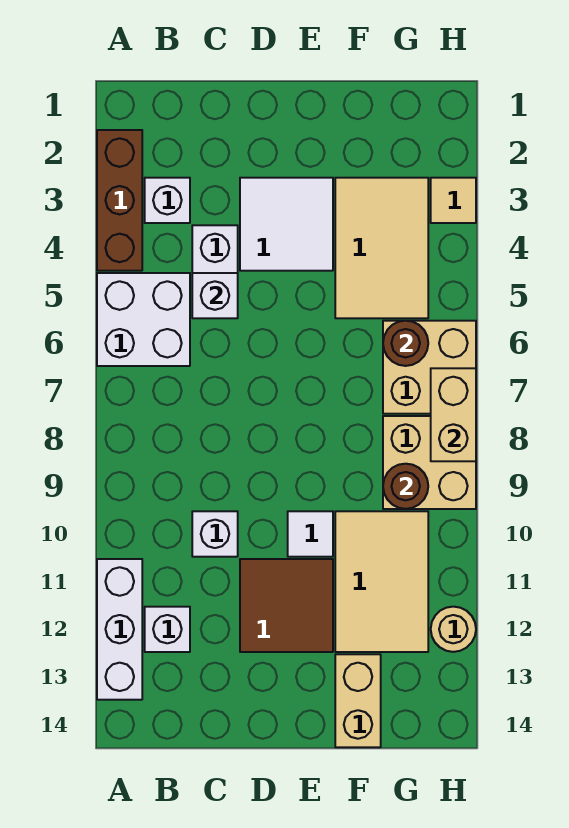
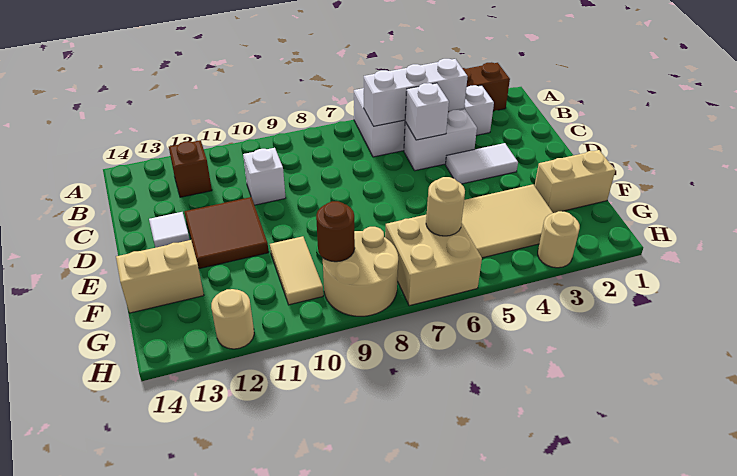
white 1x3 brick [97,559,142,700] -> white 1x3 brick moved to [364,59,468,126]
white 1x1 brick [145,607,190,652] -> brown 1x1 brick [169,140,212,197]
white 2x2 tile [240,178,333,271] -> white 1x2 tile [446,143,518,184]
white 1x1 tile [288,511,333,557] -> white 1x1 tile moved to [149,212,190,248]
tan 2x3 tile [335,511,428,652] -> tan 1x2 tile [270,236,323,305]
brown 1x1 round brick [383,321,428,366] -> tan 1x1 round brick [426,177,465,236]
tan 2x2 brick [383,416,476,509] -> tan 2x2 round brick [323,227,398,316]
tan 1x1 tile [431,178,476,223] -> tan 1x1 round brick [538,211,580,268]
tan 1x2 brick [431,368,476,461] -> tan 1x2 brick moved to [534,150,615,213]

